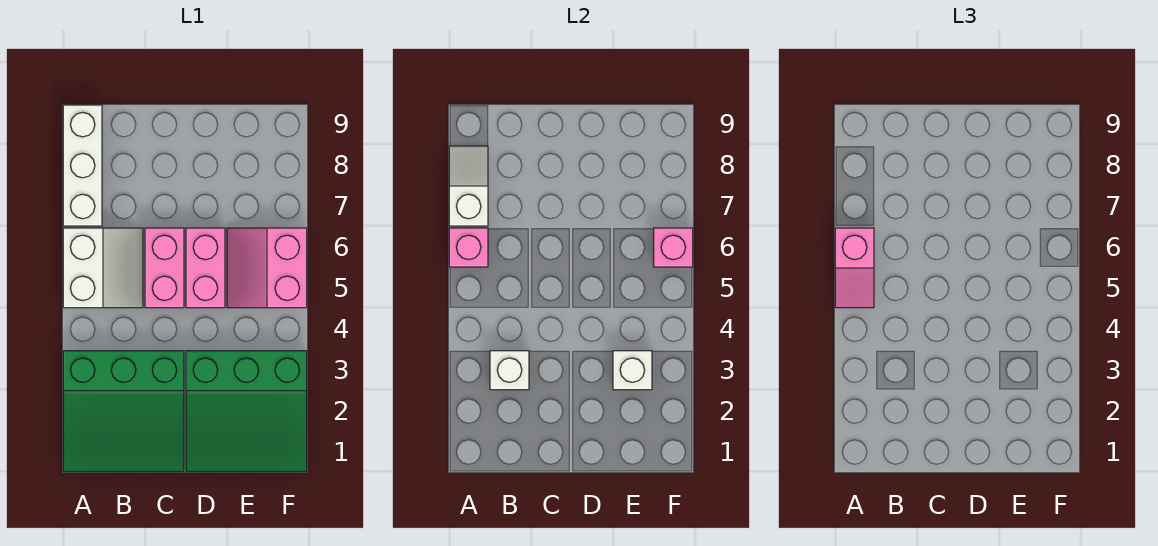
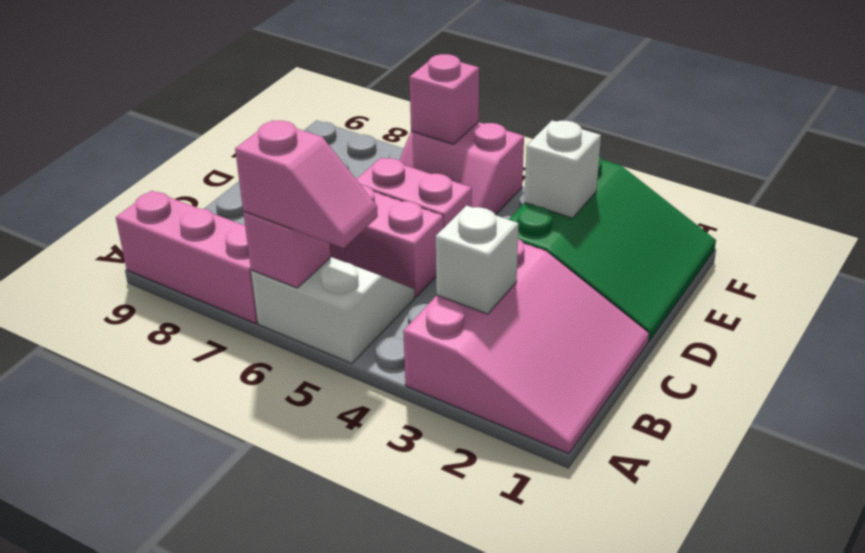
green 3x3 slope [63,351,184,472] -> pink 3x3 slope [403,239,649,454]
white 1x3 brick [63,105,102,226] -> pink 1x3 brick [116,191,258,324]
white 1x2 slope [449,146,488,226] -> none

